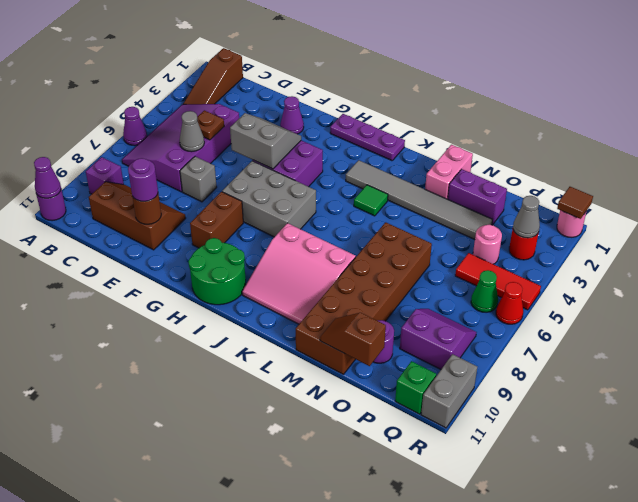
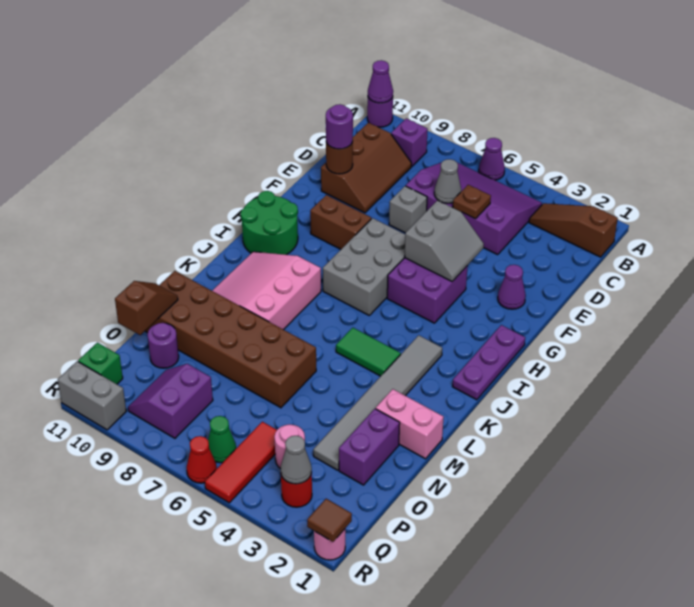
green 1x1 tile [354,185,388,216] -> green 1x2 tile [336,328,401,376]
purple 2x2 slope [400,309,477,369] -> purple 2x2 slope turned to [128,364,213,438]

